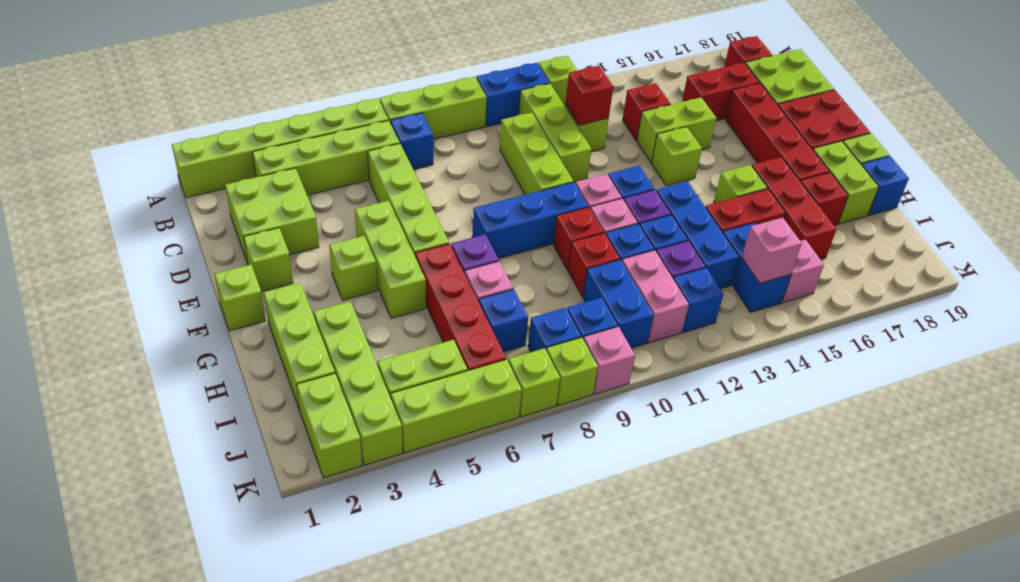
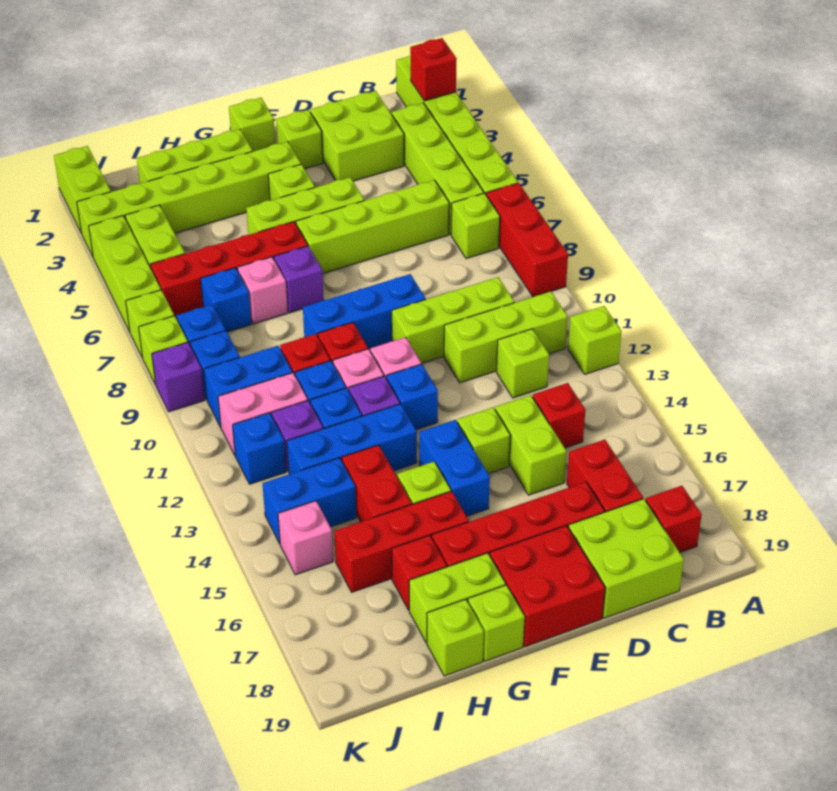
lime 1x3 brick [380,77,487,139] -> red 1x3 brick [486,183,568,297]
blue 1x2 brick [476,63,550,127] -> blue 1x2 brick moved to [419,420,490,516]
blue 1x1 brick [391,113,433,169] -> lime 1x1 brick [451,193,500,259]
red 1x1 brick [565,66,613,125] -> red 1x1 brick moved to [410,38,457,101]
blue 1x3 brick [472,182,588,259] -> blue 1x3 brick turned to [303,274,426,349]
lime 1x4 brick [314,302,403,465] -> lime 1x6 brick [77,142,301,256]
blue 1x1 brick [862,156,909,215] -> lime 1x1 brick [427,599,484,676]
lime 1x2 brick [296,374,362,478] -> lime 1x2 brick turned to [54,146,111,232]
pink 1x1 brick [742,218,802,283] -> none
pink 1x1 brick [583,327,635,394] -> purple 1x1 brick [152,342,205,412]

